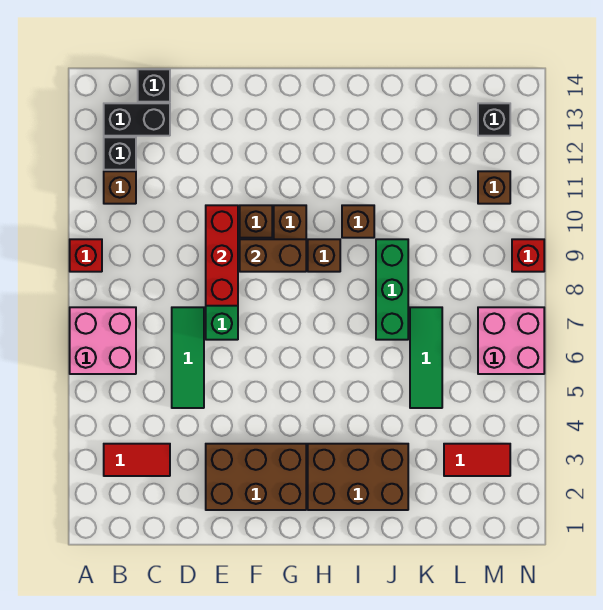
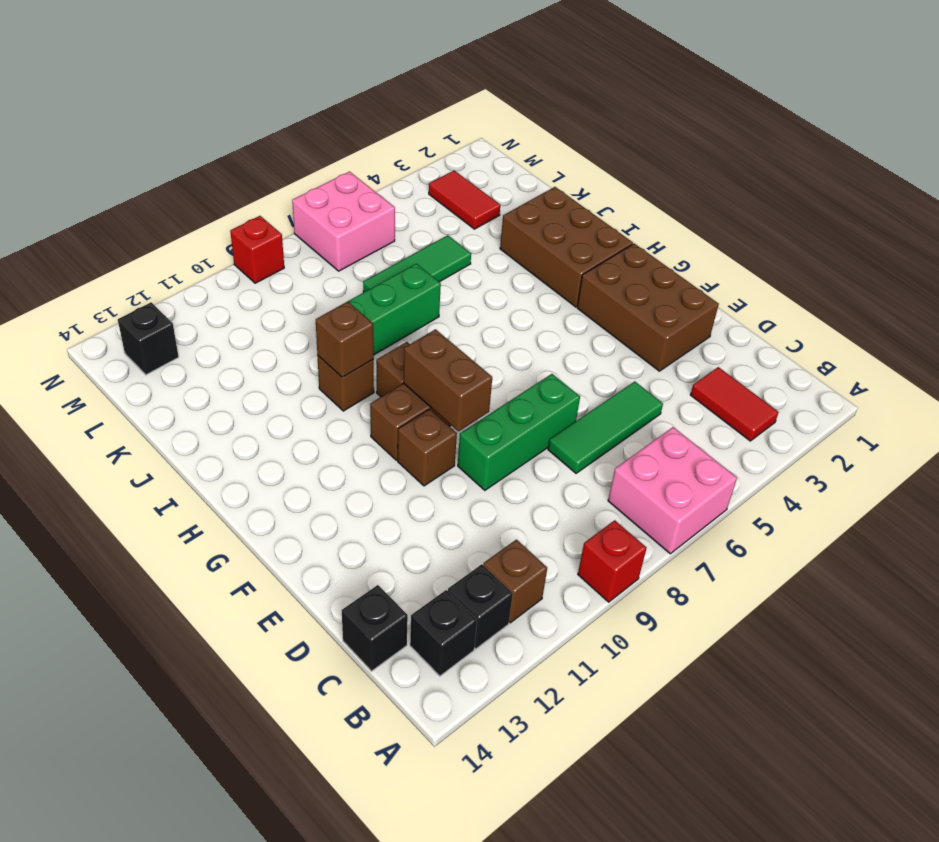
black 1x2 brick [104,103,170,136] -> black 1x1 brick [410,590,477,676]
red 1x3 brick [206,205,238,306] -> none
brown 1x1 brick [478,171,510,204] -> brown 1x1 brick moved to [316,302,374,377]

